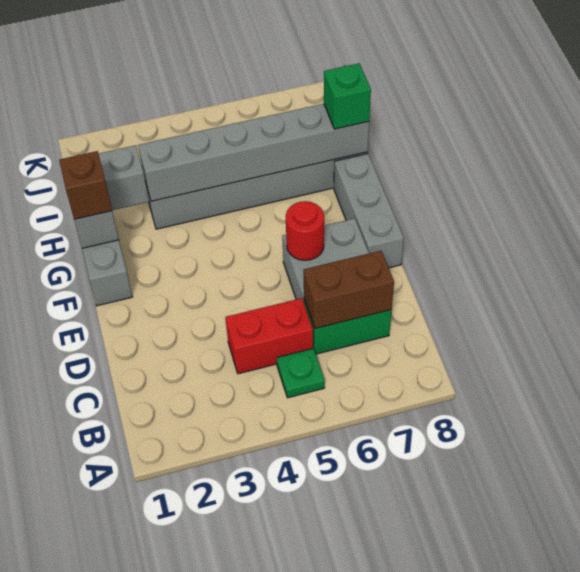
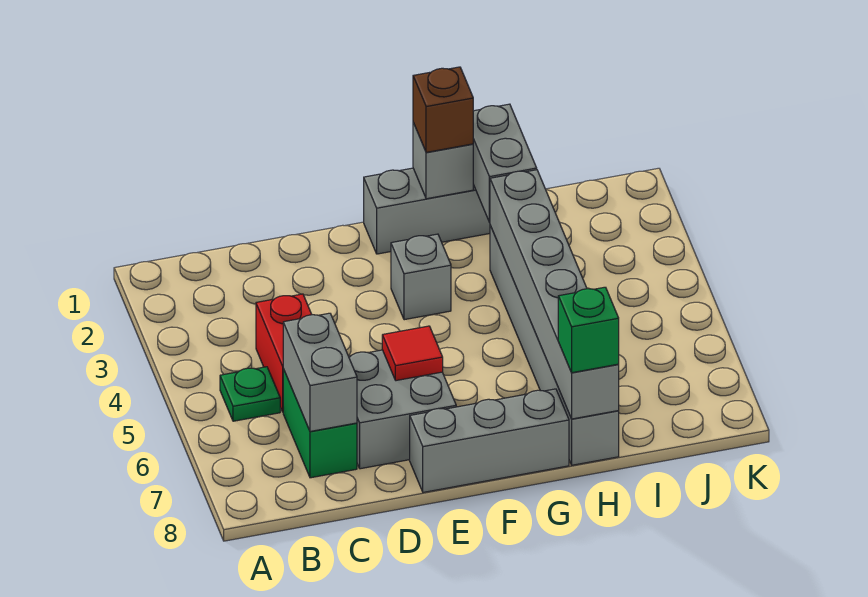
brown 1x2 brick [303,251,394,329] -> grey 1x2 brick [283,313,357,431]
red 1x1 round brick [286,201,324,260] -> red 1x1 tile [382,326,443,381]
none -> grey 1x1 brick [391,234,451,320]

